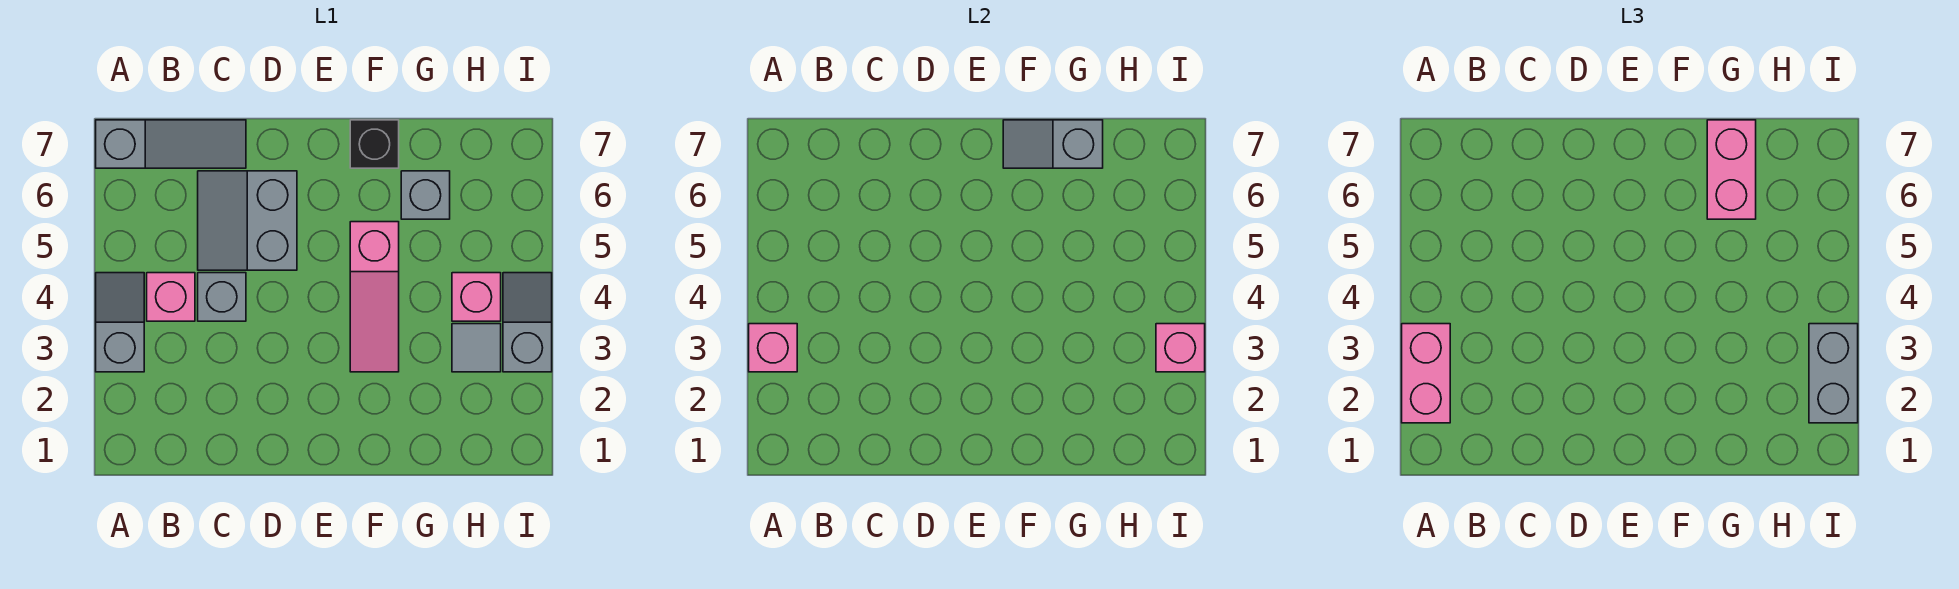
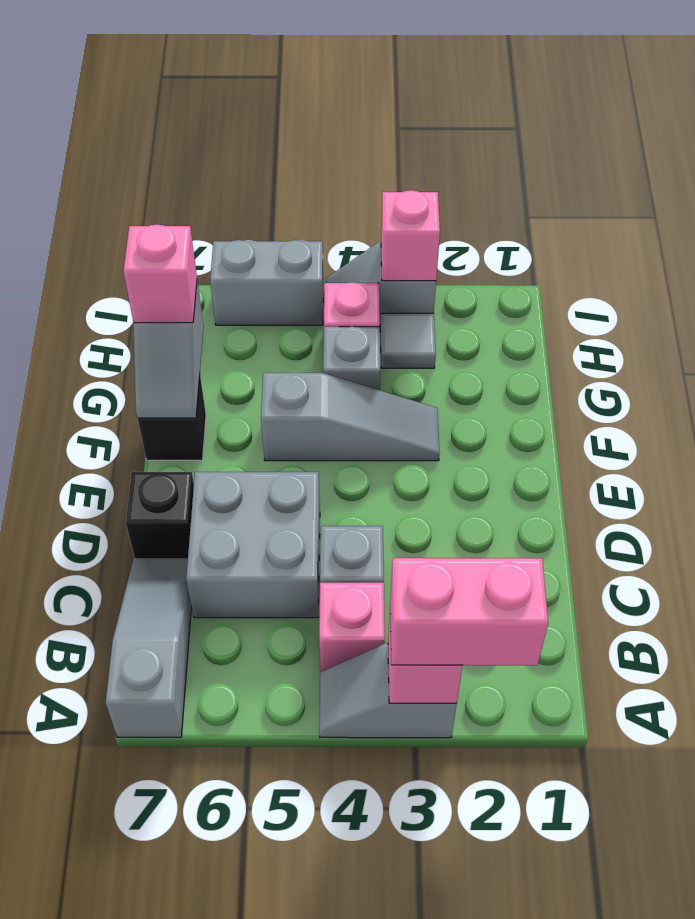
grey 2x2 slope [198,171,297,270] -> grey 2x2 brick [186,472,320,618]
none -> black 1x1 brick [126,472,194,558]
pink 1x3 slope [350,222,399,372] -> grey 1x3 slope [261,373,440,461]
grey 1x1 brick [401,171,450,219] -> grey 1x1 brick moved to [323,327,380,390]
pink 1x2 brick [1707,120,1756,219] -> pink 1x1 brick [123,225,197,323]
grey 1x2 brick [1809,324,1858,423] -> grey 1x2 brick moved to [210,240,323,325]

